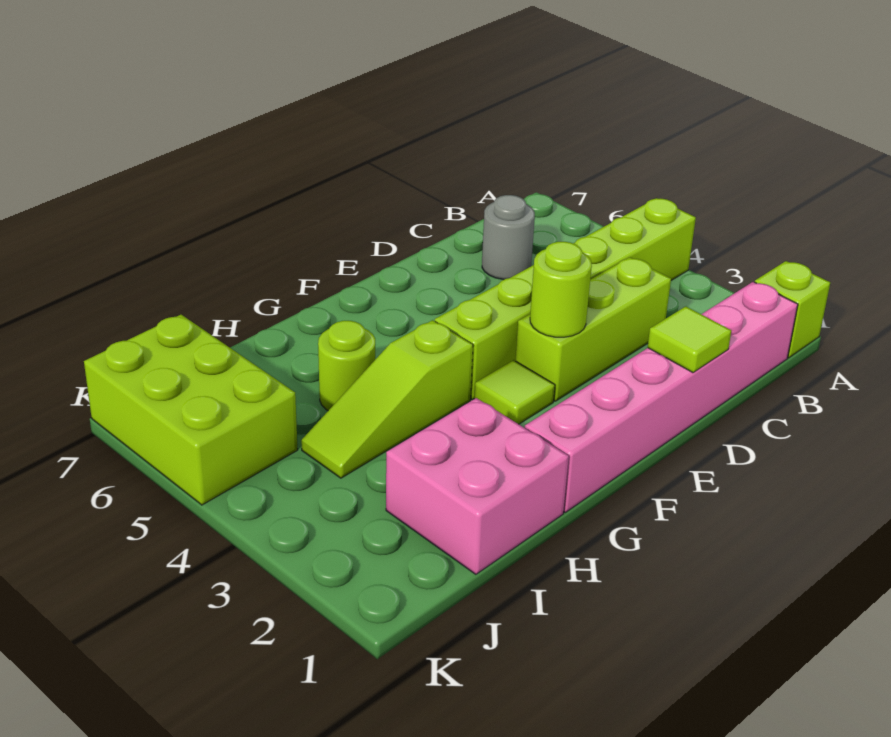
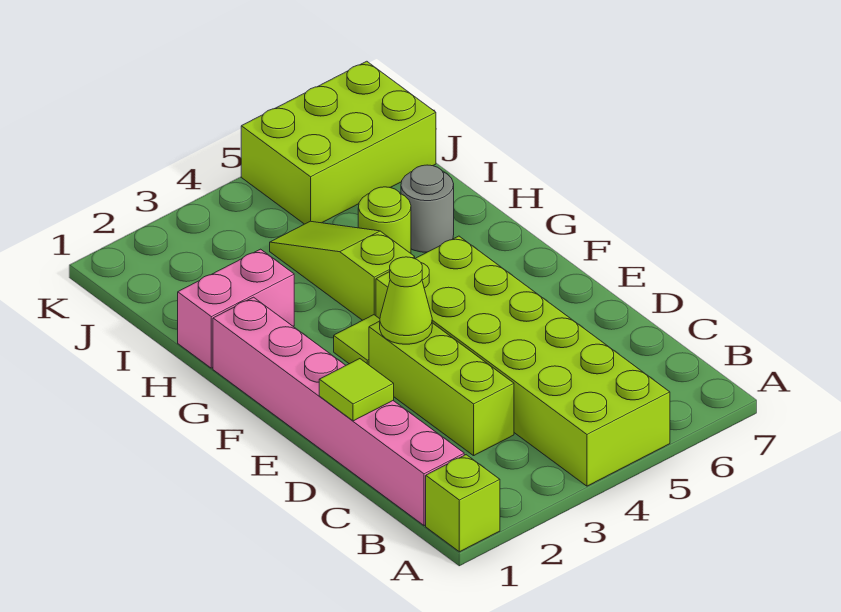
lime 1x6 brick [435,198,696,399] -> lime 2x6 brick [376,236,670,486]
grey 1x1 round brick [482,195,535,280] -> grey 1x1 round brick moved to [401,165,454,252]
lime 1x1 round brick [530,242,592,337] -> lime 1x1 cone [380,257,432,344]
pink 2x2 brick [386,398,569,574] -> pink 1x2 brick [178,249,294,368]

